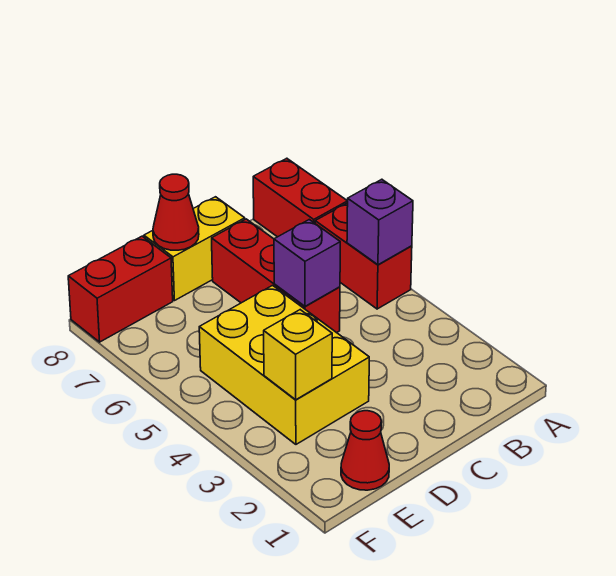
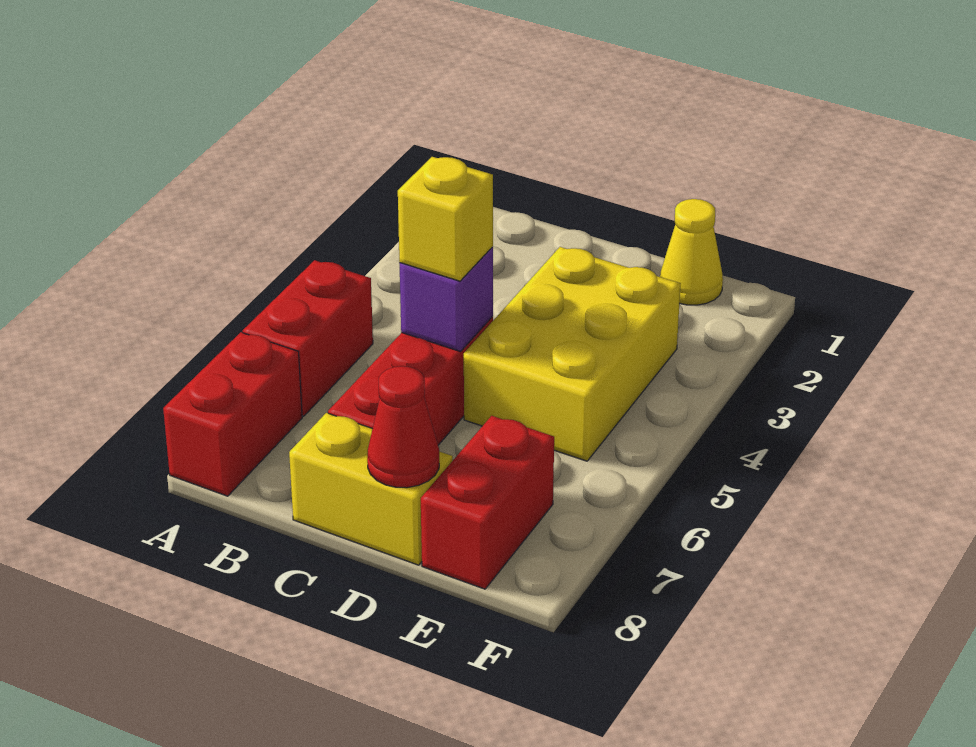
purple 1x1 brick [347,179,413,265] -> none
red 1x1 cone [341,411,389,490] -> yellow 1x1 cone [660,199,723,305]
yellow 1x1 brick [264,310,332,400] -> yellow 1x1 brick moved to [398,157,493,281]
red 1x2 brick [68,236,173,342] -> red 1x2 brick turned to [421,416,554,589]

